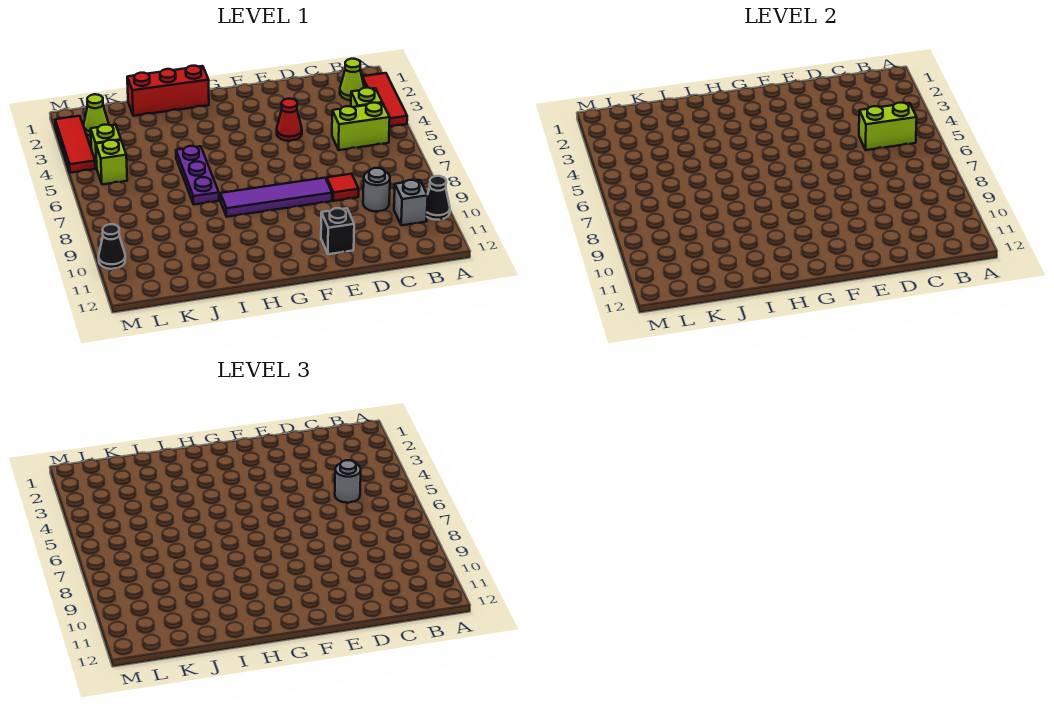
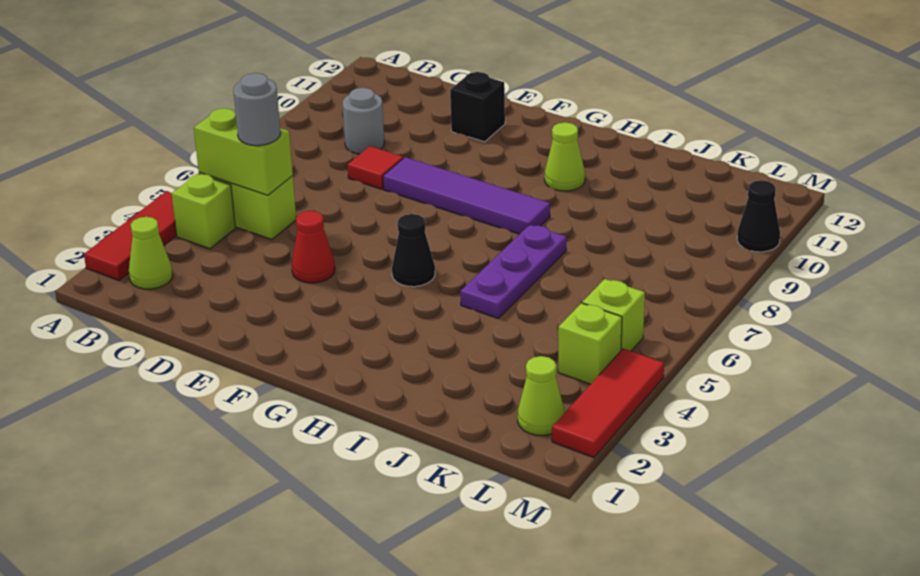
black 1x1 cone [427,176,450,220] -> black 1x1 cone moved to [392,214,435,287]
grey 1x1 brick [394,180,428,225] -> none
red 1x3 brick [127,66,209,116] -> none
none -> lime 1x1 cone [545,122,585,191]

